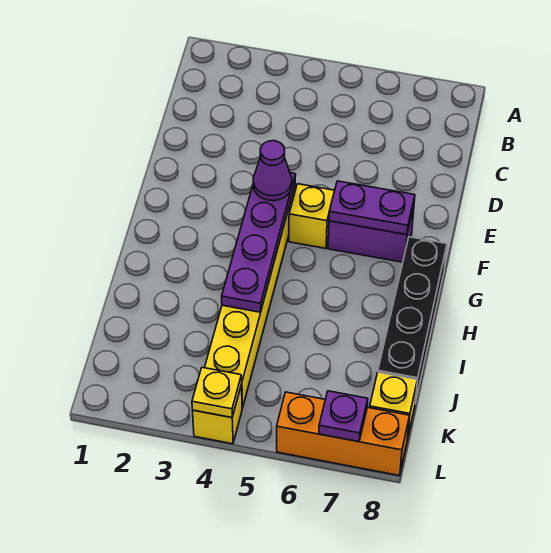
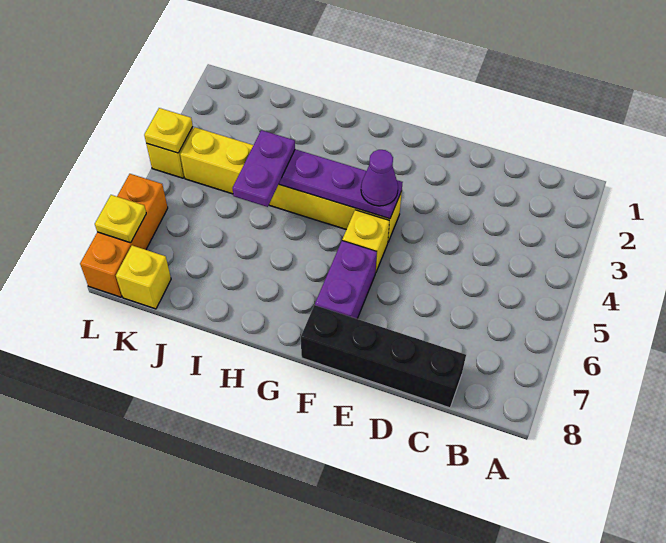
purple 1x2 plate [329,181,415,235] -> purple 1x2 plate moved to [233,130,295,207]
black 1x4 brick [378,237,447,402] -> black 1x4 brick moved to [301,305,466,408]
purple 1x1 plate [319,391,368,442] -> yellow 1x1 plate [95,195,146,243]

